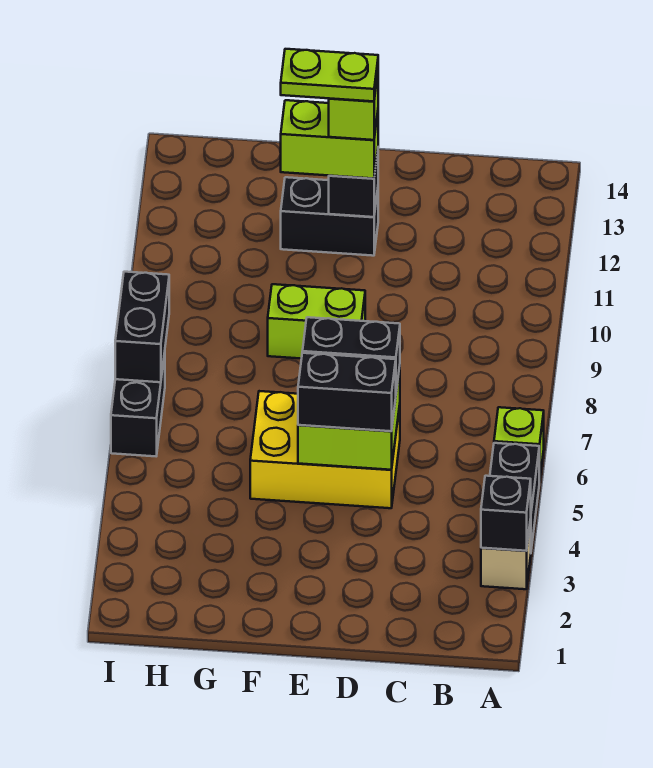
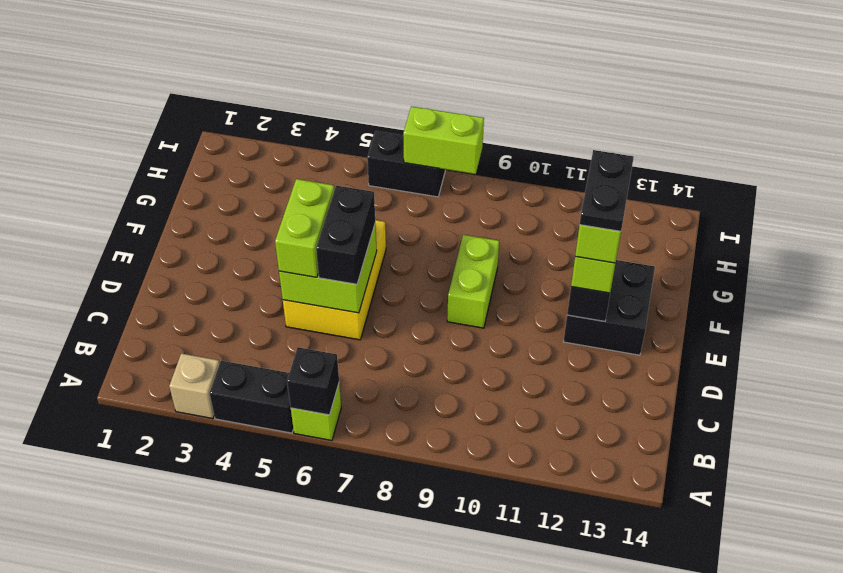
black 1x1 brick [481,476,531,551] -> black 1x1 brick moved to [287,347,339,415]
black 1x2 brick [298,353,396,431] -> lime 1x2 brick [275,179,334,277]
black 1x2 brick [281,177,378,256] -> black 2x2 brick [563,260,655,355]
lime 1x2 plate [281,49,378,101] -> black 1x2 plate [580,150,634,231]
black 1x2 brick [115,272,169,382] -> lime 1x2 brick [403,106,484,174]

